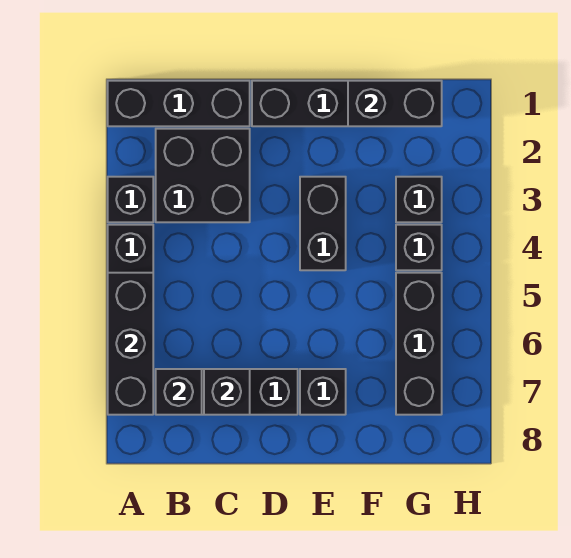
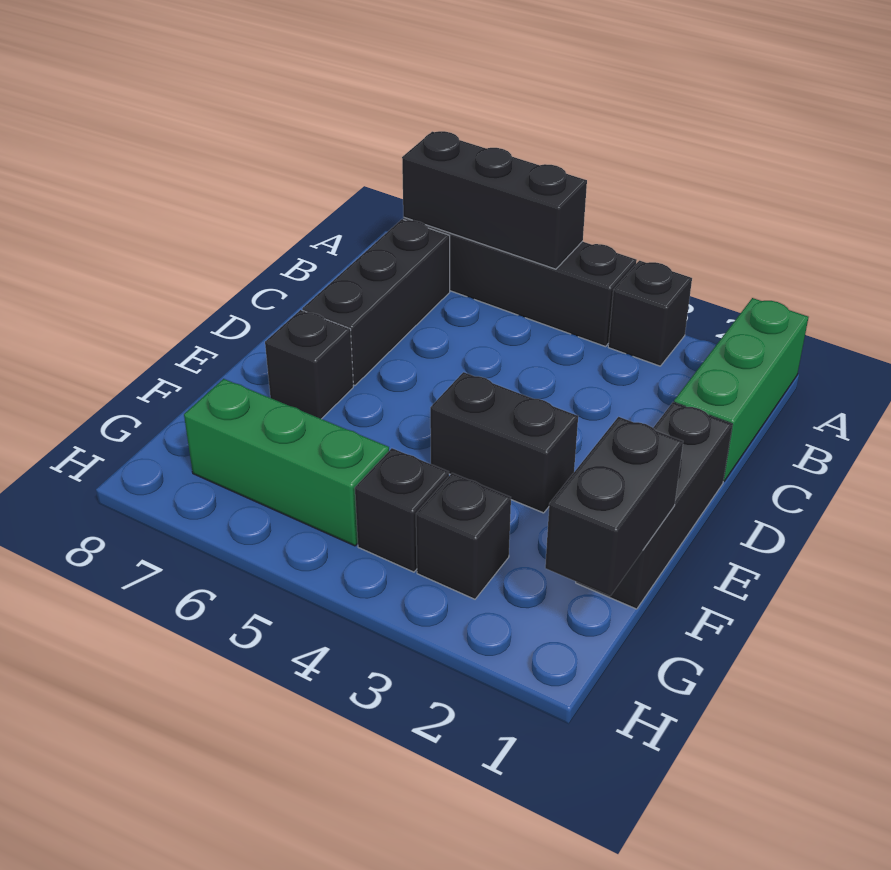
black 1x3 brick [108,81,250,126] -> green 1x3 brick [674,298,809,481]
black 2x2 brick [156,129,250,222] -> none
black 1x1 brick [156,369,202,415] -> none
black 1x1 brick [204,369,250,415] -> none
black 1x3 brick [396,273,442,415] -> green 1x3 brick [184,379,389,546]

